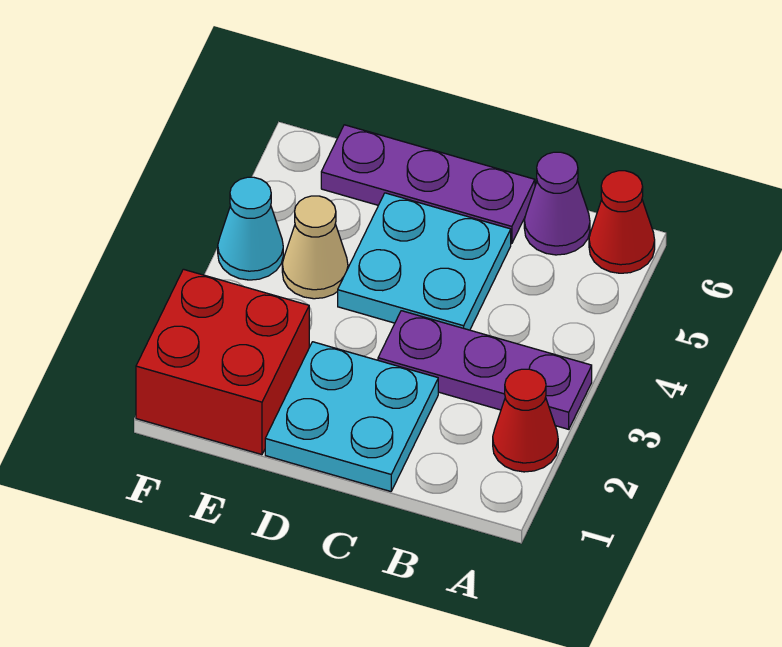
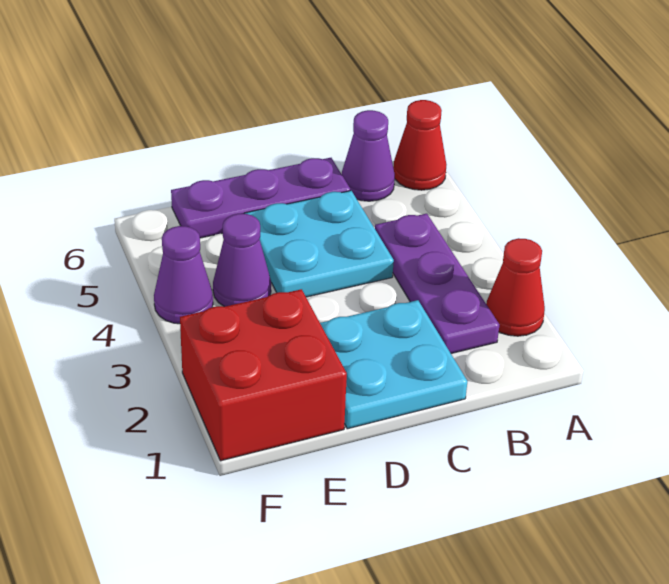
purple 1x3 plate [378,311,592,429] -> purple 1x3 plate turned to [375,214,499,354]
tan 1x1 cone [282,196,348,299] -> purple 1x1 cone [213,214,271,307]
cyan 1x1 cone [218,177,283,280] -> purple 1x1 cone [154,226,213,324]

